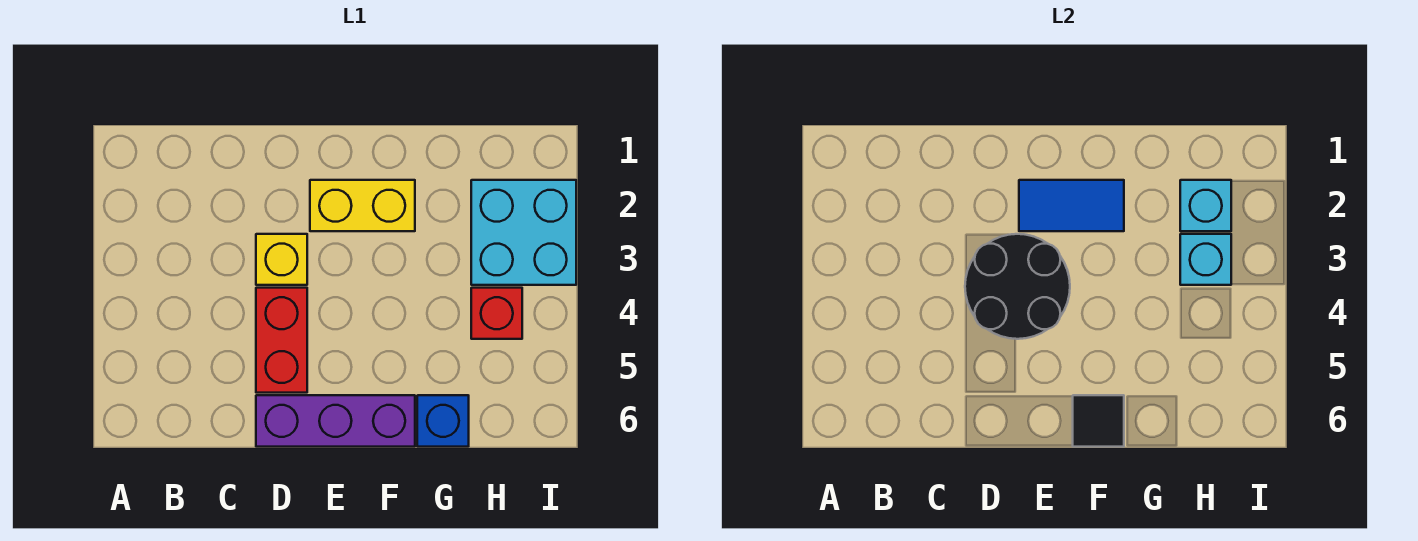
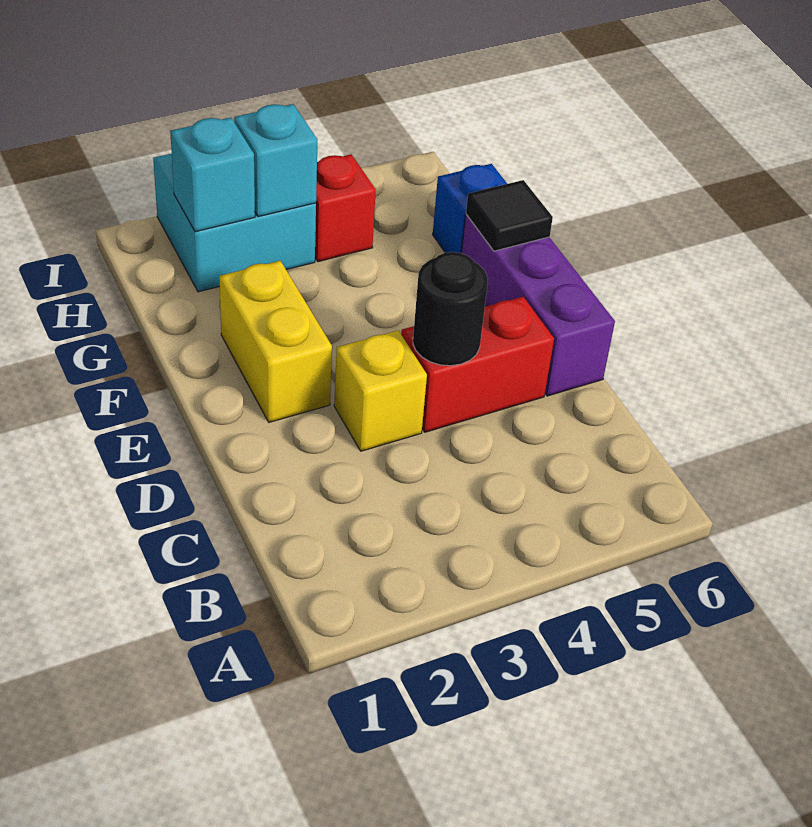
black 2x2 round brick [965,234,1070,339] -> black 1x1 round brick [413,252,488,366]
blue 1x2 tile [1019,180,1124,231] -> none

